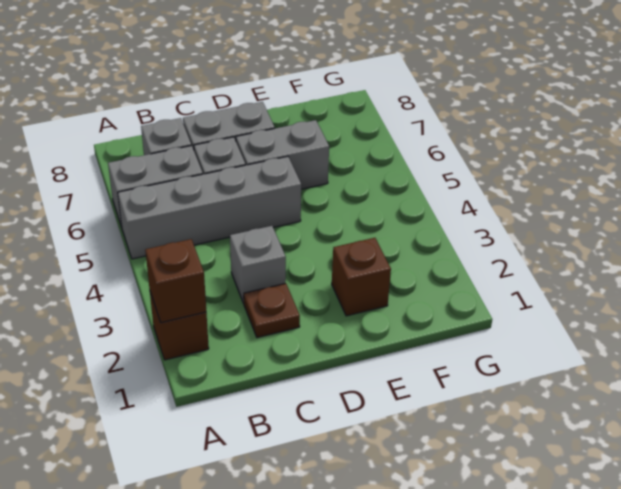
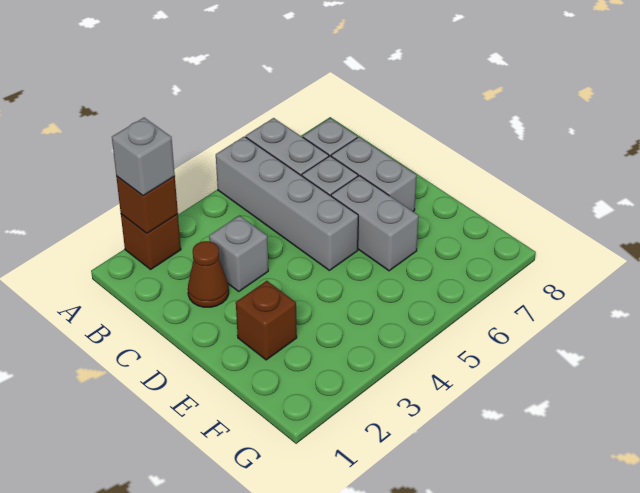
none -> grey 1x1 brick [112,118,175,196]
brown 1x1 plate [244,283,300,337] -> brown 1x1 cone [188,241,229,307]

